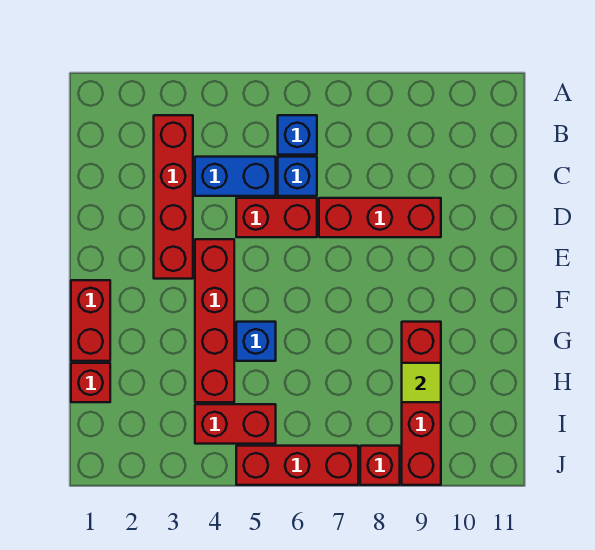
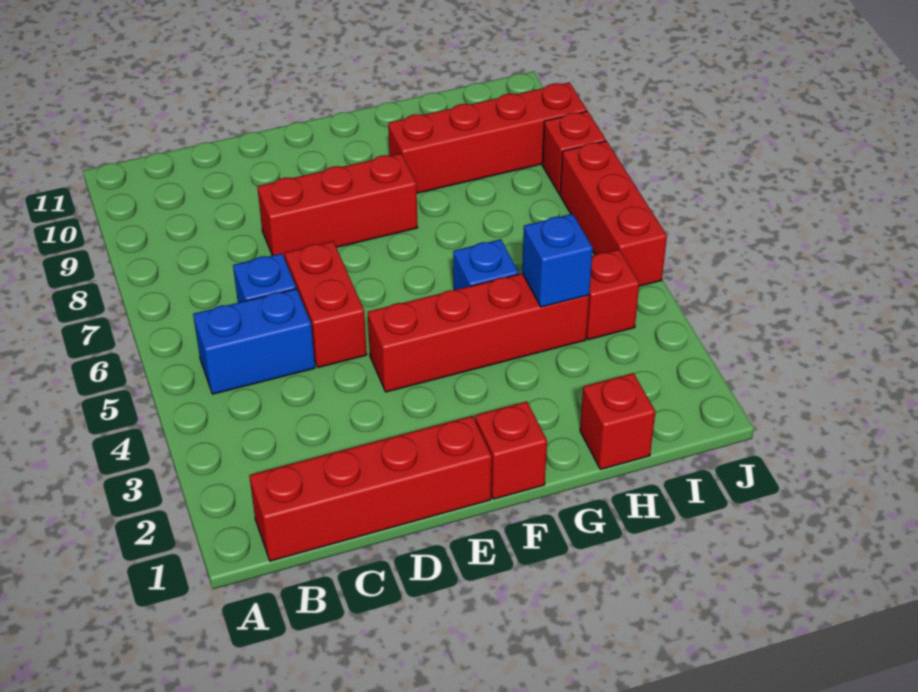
red 1x4 brick [154,115,193,279] -> red 1x4 brick moved to [249,416,492,561]
blue 1x1 brick [278,115,317,155] -> blue 1x1 brick moved to [522,214,593,307]
blue 1x2 brick [195,157,276,196] -> blue 1x2 brick turned to [193,289,315,394]
red 1x3 brick [319,198,441,237] -> red 1x3 brick turned to [257,154,417,259]
red 1x2 brick [71,280,110,361] -> red 1x1 brick [475,401,547,499]
lime 1x1 tile [402,363,441,402] -> none
red 1x2 brick [195,404,276,444] -> red 1x1 brick [586,249,639,340]

